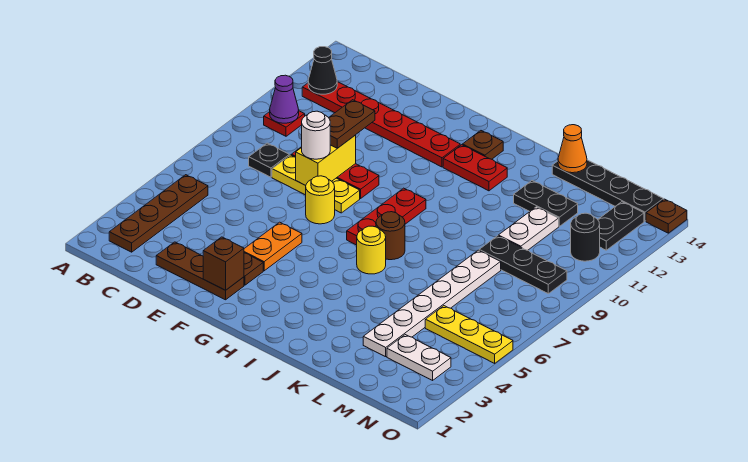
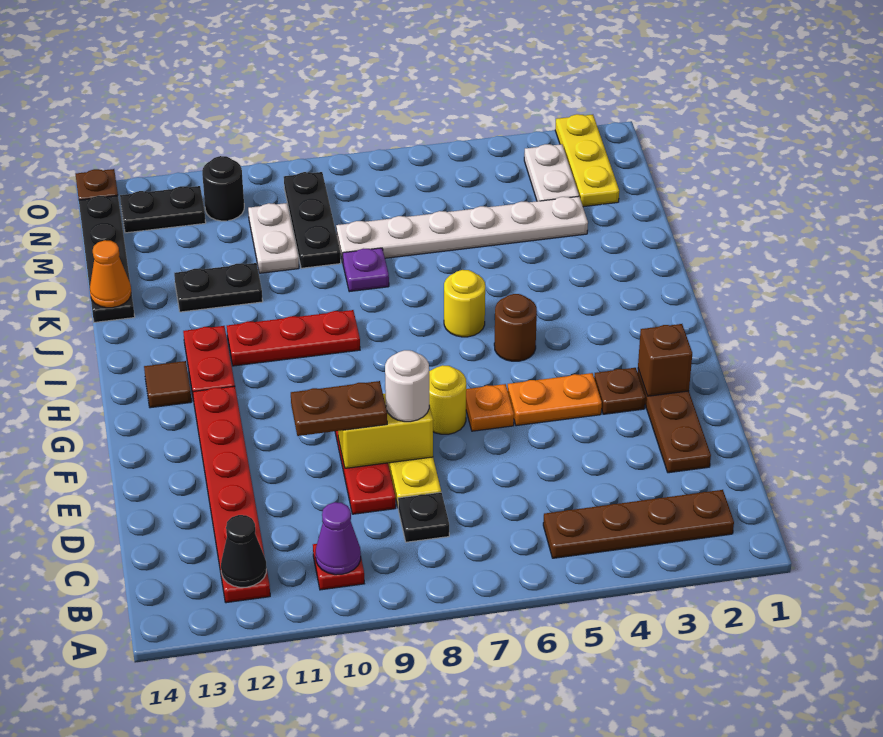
none -> orange 1x1 plate [466,384,514,431]
red 1x3 plate [347,188,426,245] -> red 1x3 plate moved to [227,310,360,366]
brown 1x1 plate [463,131,503,159] -> brown 1x1 tile [144,361,192,408]
brown 1x1 round brick [376,212,405,260] -> brown 1x1 round brick moved to [494,294,537,361]
none -> purple 1x1 plate [343,248,389,292]
black 1x2 plate [514,181,578,226] -> black 1x2 plate turned to [174,263,263,312]
white 1x2 plate [498,207,559,250] -> white 1x2 plate turned to [248,203,299,273]
yellow 1x3 plate [425,306,513,363] -> yellow 1x3 plate moved to [555,114,619,207]

